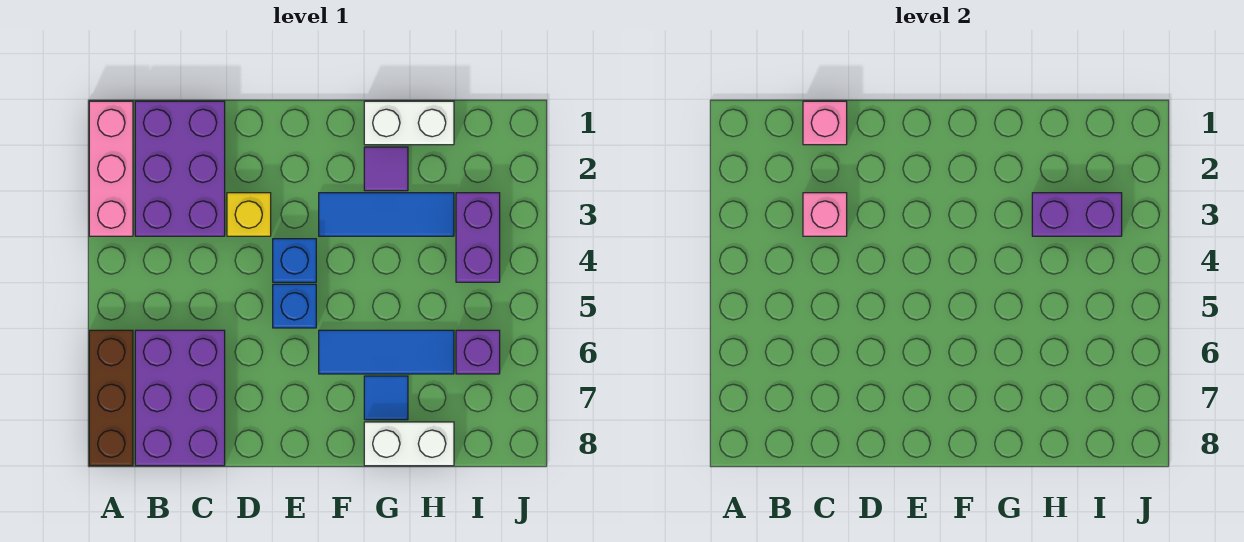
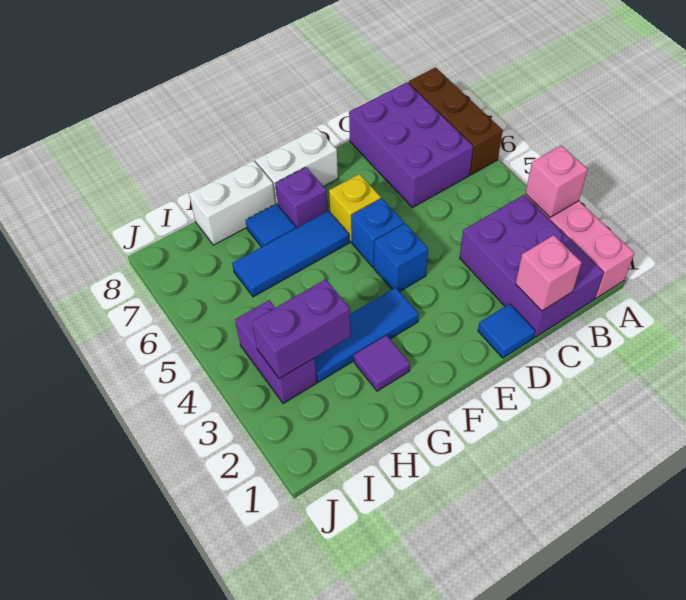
pink 1x1 brick [803,193,847,236] -> pink 1x1 brick moved to [525,146,588,217]
none -> blue 1x1 tile [478,304,535,358]
yellow 1x1 brick [227,193,271,236] -> yellow 1x1 brick moved to [329,174,381,242]
white 1x2 brick [364,101,454,145] -> white 1x2 brick moved to [255,128,338,205]
purple 1x1 brick [456,330,500,374] -> purple 1x1 brick moved to [275,167,328,228]

